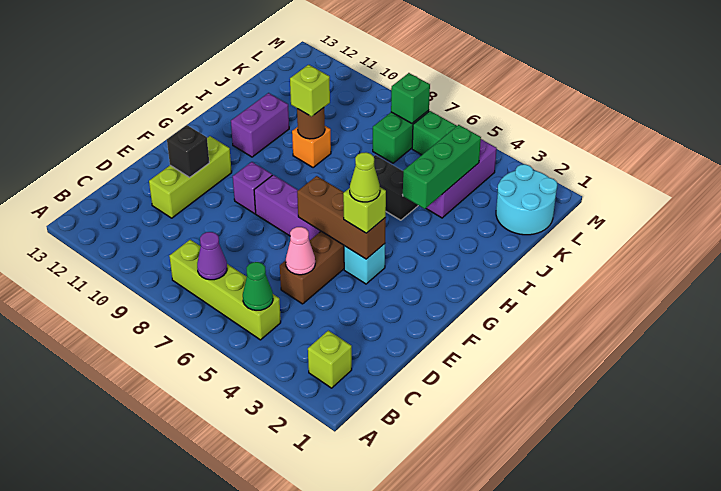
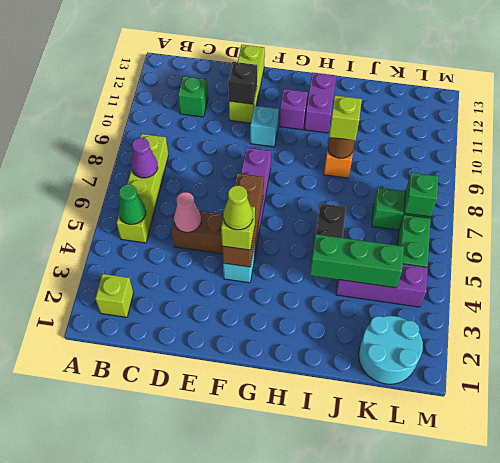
none -> green 1x1 brick [178,76,208,117]
lime 1x3 brick [149,136,232,218] -> lime 1x3 brick turned to [229,45,265,123]
purple 1x1 brick [233,162,272,214] -> purple 1x1 brick moved to [279,89,308,130]
none -> cyan 1x1 brick [250,106,279,147]
purple 1x2 brick [231,93,289,157] -> purple 1x2 brick turned to [304,73,336,133]

